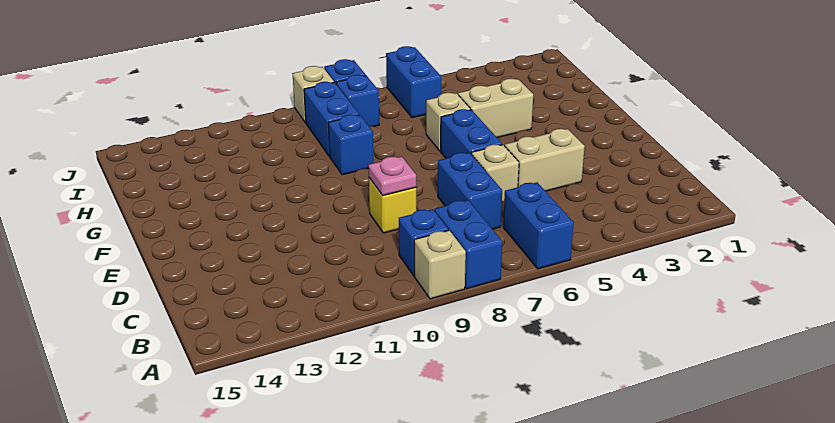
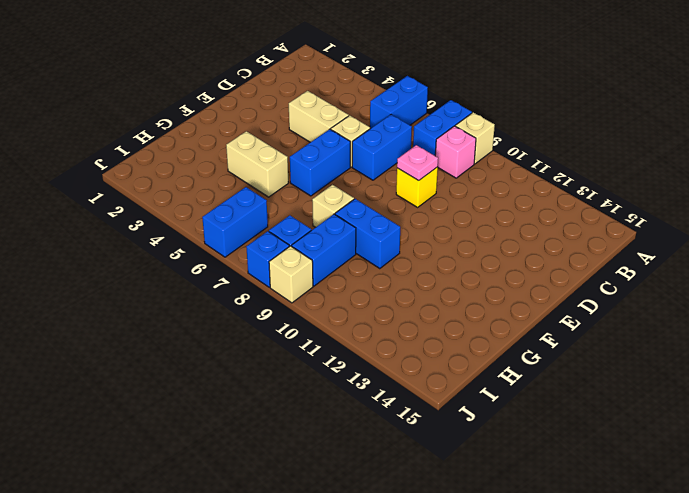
blue 1x1 brick [399,209,449,276] -> pink 1x1 brick [435,126,476,178]
tan 1x1 brick [426,93,471,151] -> tan 1x1 brick moved to [312,185,354,227]
blue 1x1 brick [328,115,374,175] -> blue 1x2 brick [335,199,400,269]

